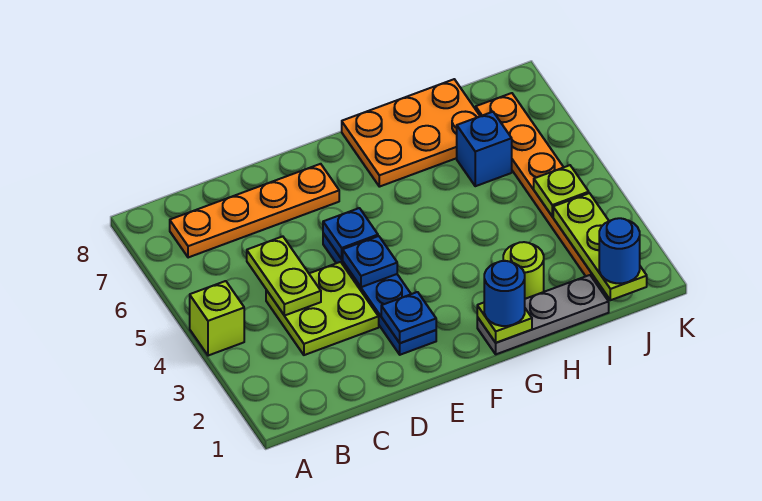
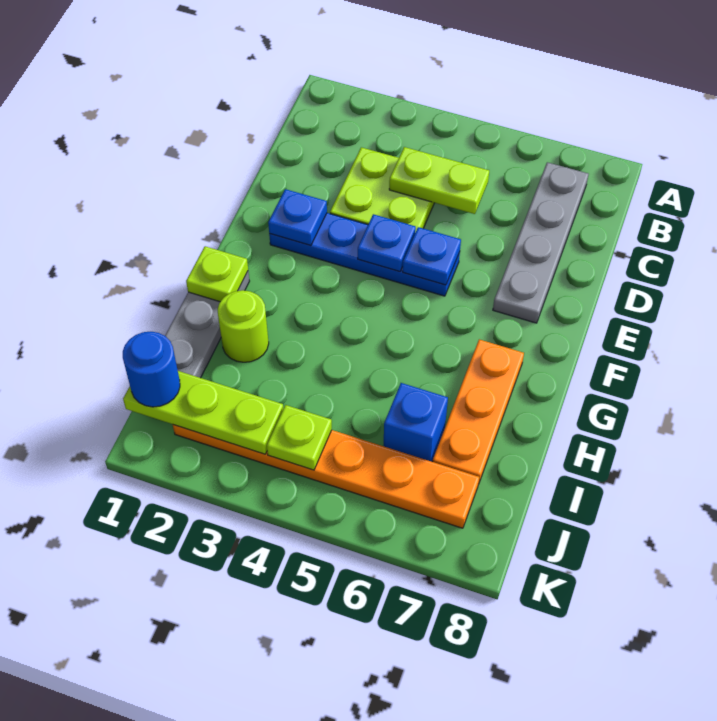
lime 1x1 brick [190,281,244,356] -> none
orange 1x4 plate [170,164,339,258] -> grey 1x4 plate [493,162,589,323]
blue 1x1 round brick [484,261,525,326] -> none
orange 2x3 plate [342,79,480,187] -> orange 1x3 plate [433,339,524,484]

